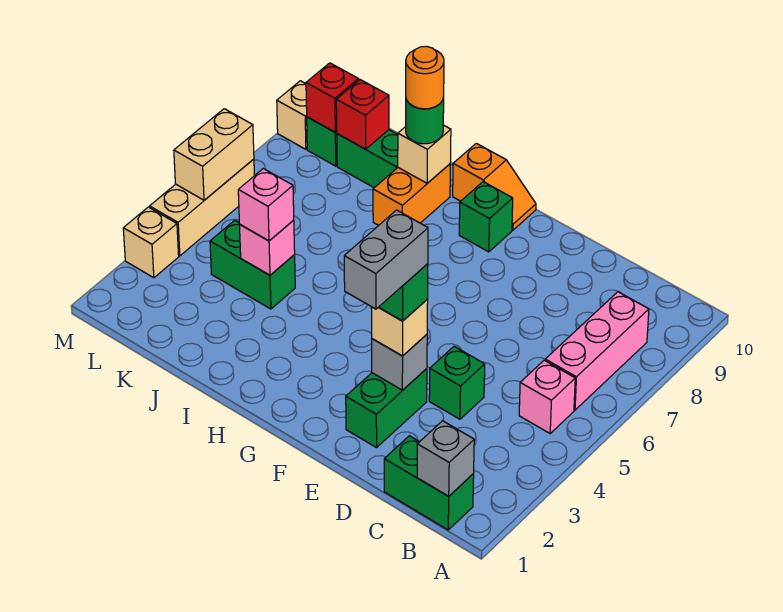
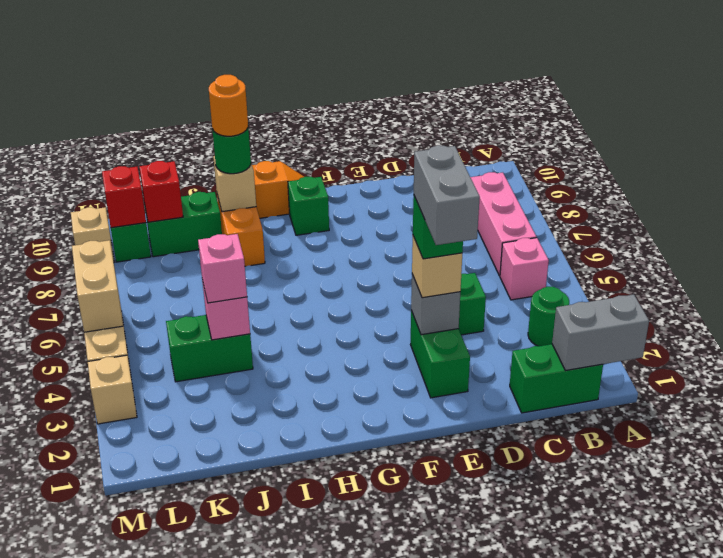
grey 1x1 brick [417,421,474,496] -> grey 1x2 brick [552,295,649,371]
none -> green 1x1 round brick [528,287,569,346]

